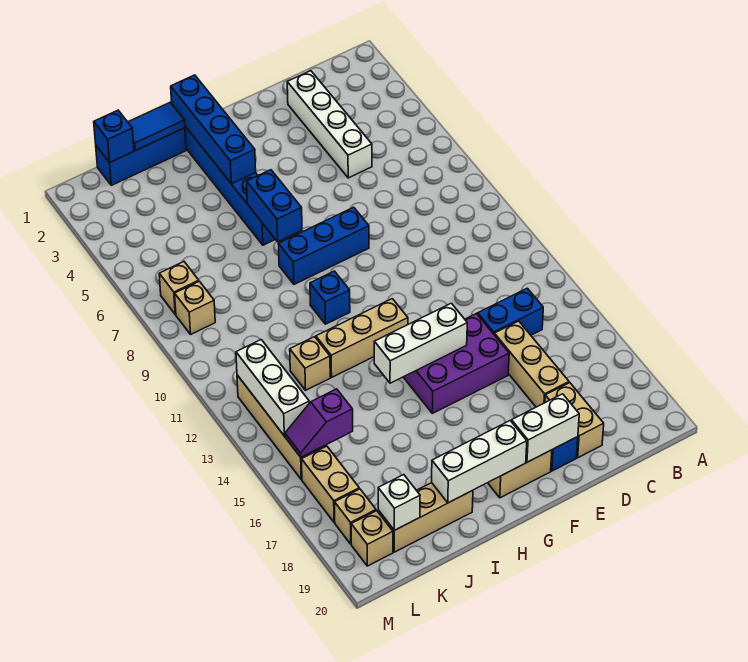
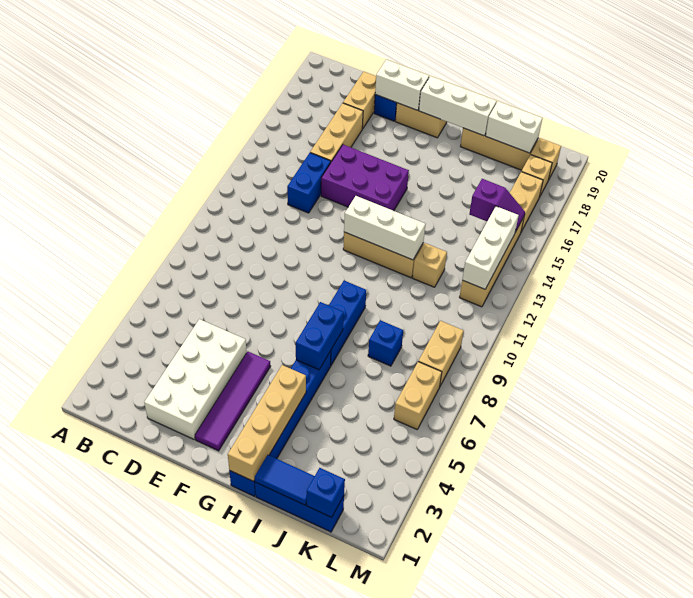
blue 1x2 brick [478,288,543,335] -> blue 1x2 brick turned to [287,153,331,213]
white 1x4 brick [287,71,372,178] -> white 2x4 brick [144,319,247,439]
none -> purple 1x4 tile [195,352,271,451]
blue 1x3 brick [278,207,369,284] -> blue 1x3 brick turned to [329,280,366,365]
white 1x3 brick [374,303,467,383] -> white 1x3 brick moved to [344,196,426,260]
blue 1x4 brick [171,75,256,184] -> tan 1x4 brick [228,365,306,481]
blue 1x1 brick [310,271,350,324] -> blue 1x1 brick moved to [368,320,403,366]
white 1x1 brick [378,475,420,530] -> white 1x2 brick [486,101,542,153]
tan 1x1 brick [159,262,199,314] -> tan 1x2 brick [394,362,442,429]
tan 1x1 brick [175,281,215,334] -> tan 1x2 brick [418,321,464,386]

